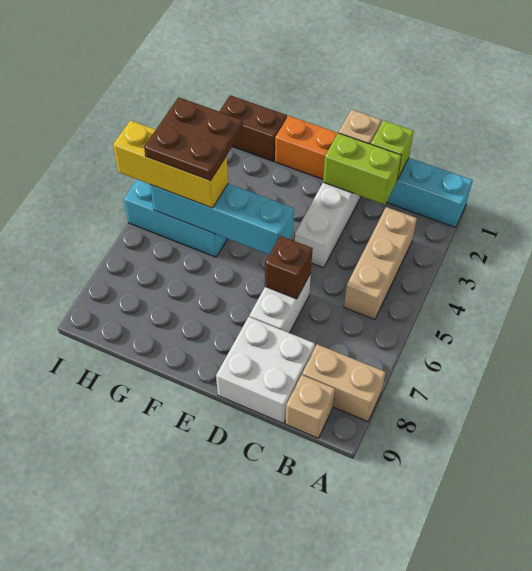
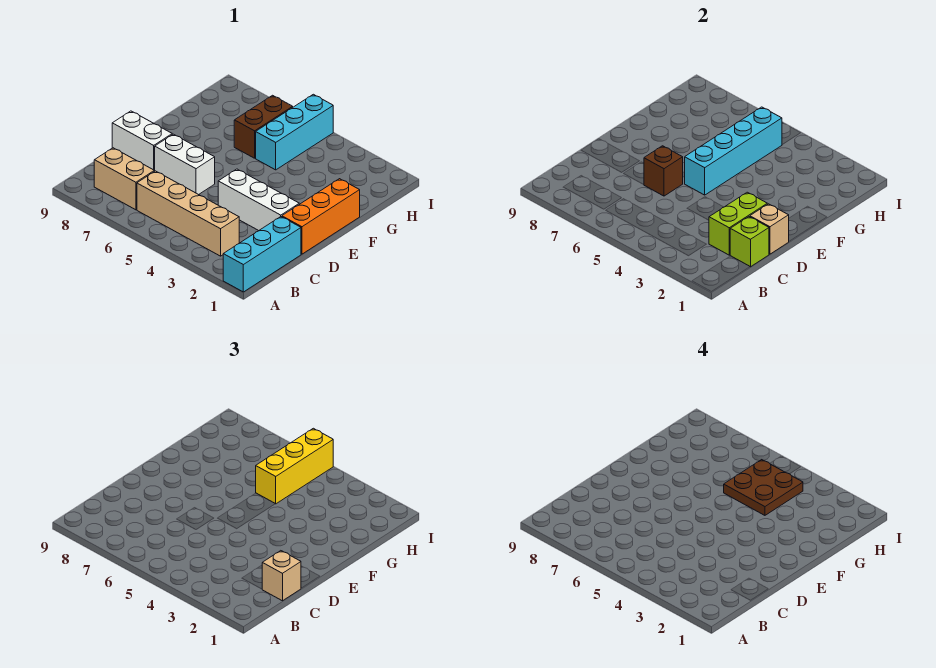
tan 1x2 brick [302,344,386,422] -> tan 1x2 brick turned to [94,148,154,210]
tan 1x3 brick [344,207,417,320] -> tan 1x4 brick [137,171,239,256]
tan 1x1 brick [286,375,335,438] -> tan 1x1 brick moved to [262,551,301,601]
white 2x2 brick [216,317,315,424] -> white 1x2 brick [112,111,172,171]
brown 1x2 brick [219,95,287,161] -> brown 1x2 brick moved to [234,95,293,158]

